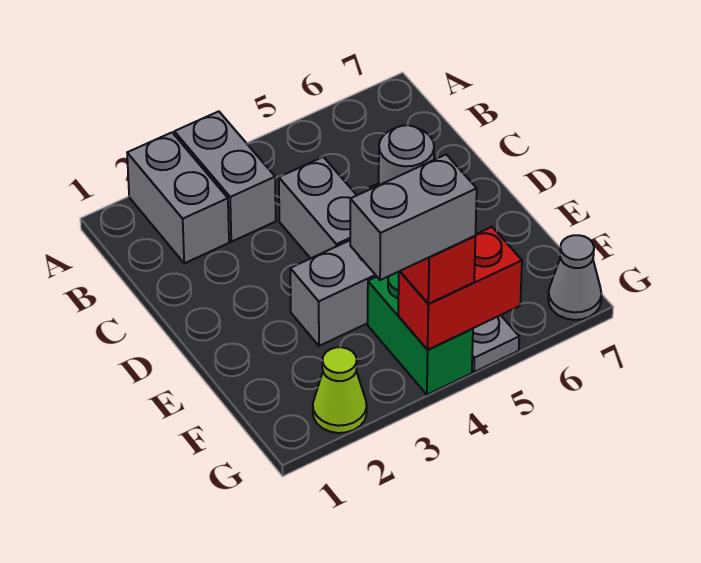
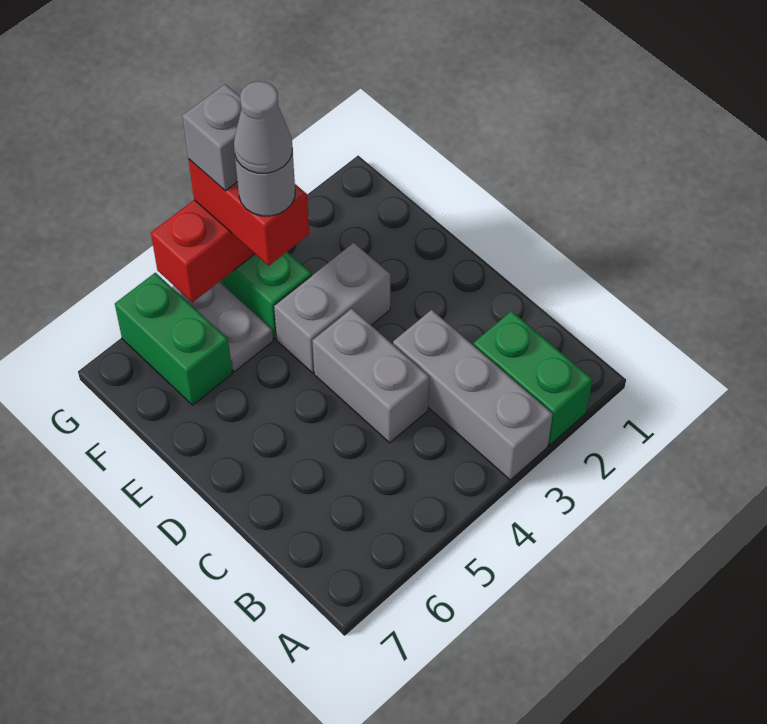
grey 1x2 brick [127,133,229,263] -> green 1x2 brick [474,311,592,445]
grey 1x2 brick [174,111,276,242] -> grey 1x3 brick [393,310,553,480]
none -> green 1x2 brick [115,273,232,405]
lime 1x1 cone [313,347,367,433] -> none
grey 1x2 brick [350,154,477,280] -> grey 1x1 brick [182,84,241,191]
grey 1x1 cone [548,235,601,320] -> grey 1x1 cone moved to [234,81,292,173]

